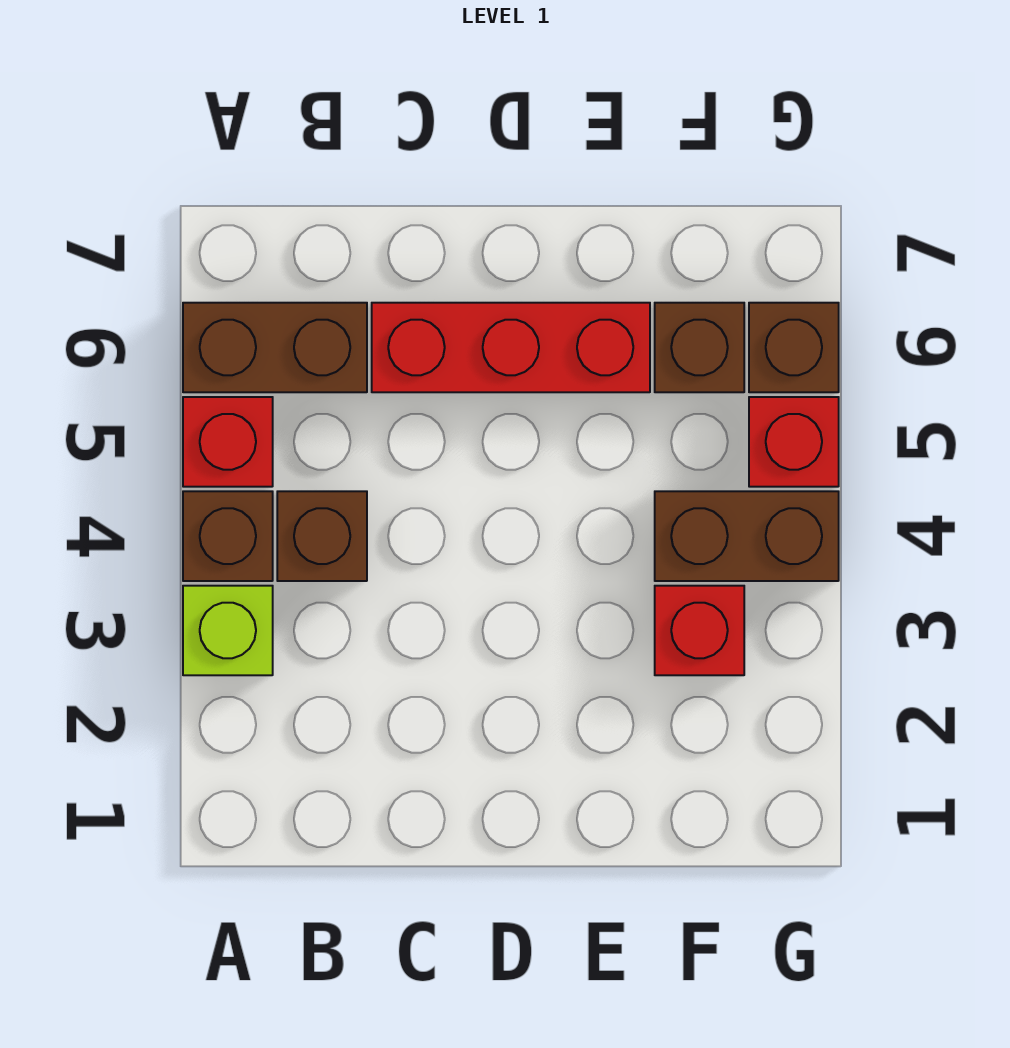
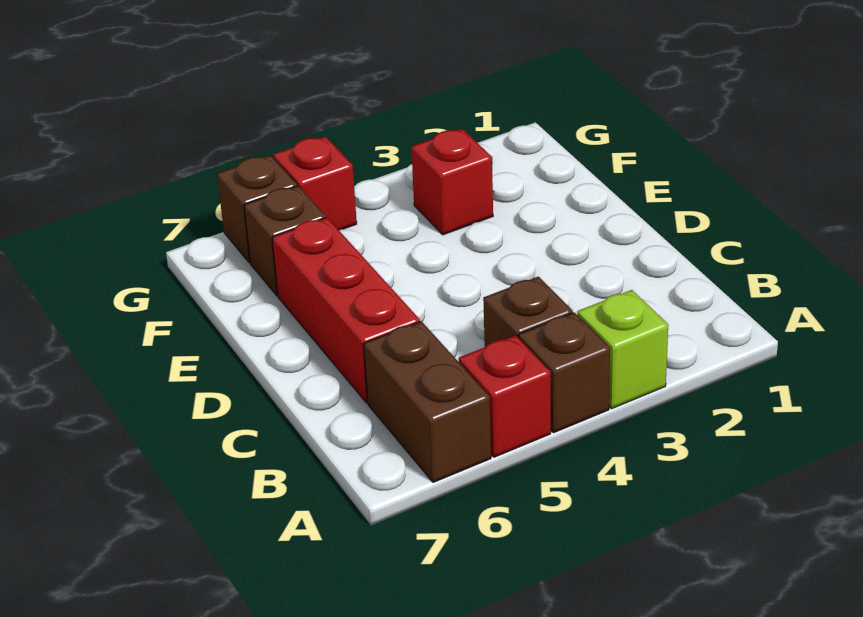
brown 1x2 brick [655,491,839,581] -> none

